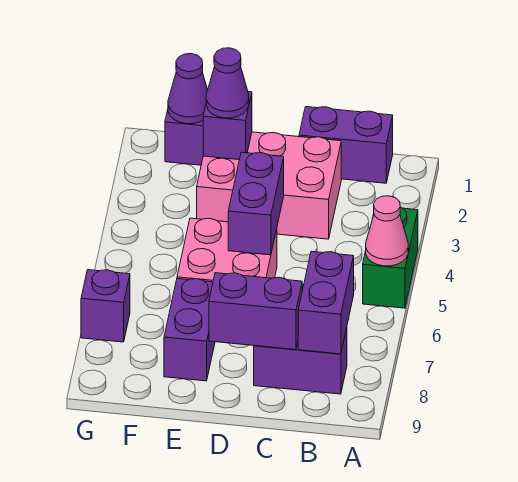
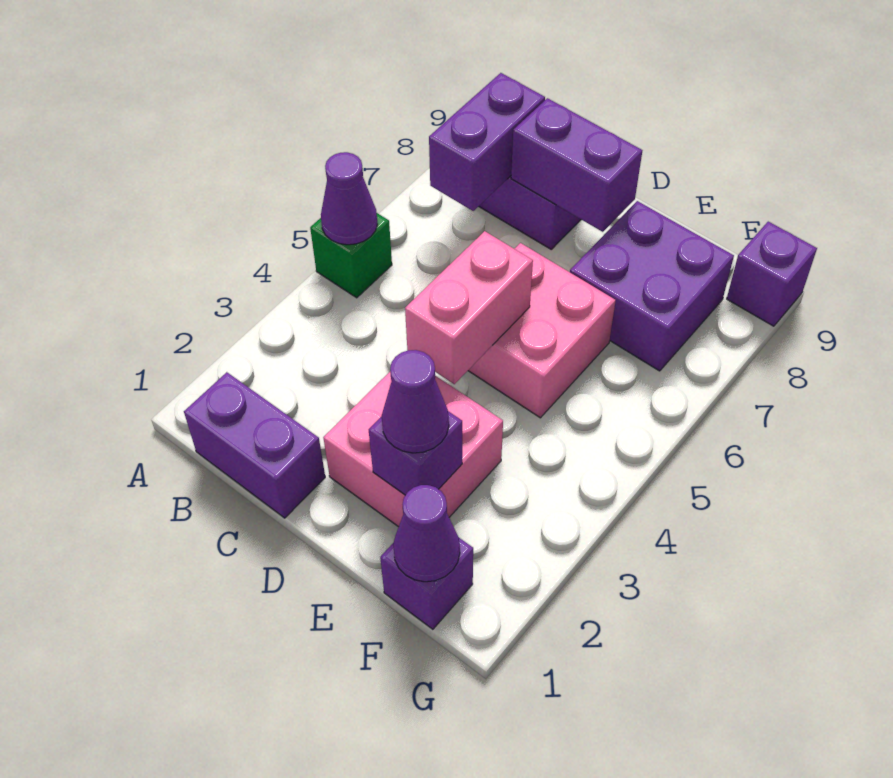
green 1x2 brick [363,207,418,308] -> green 1x1 brick [310,213,392,298]
pink 1x1 cone [366,196,408,266] -> purple 1x1 cone [321,152,377,245]
pink 2x3 brick [197,132,341,239] -> pink 2x2 brick [323,372,503,527]
purple 1x2 brick [228,152,284,255] -> pink 1x2 brick [405,231,533,384]
purple 1x2 brick [164,278,215,381] -> purple 2x2 brick [570,201,734,371]
purple 1x1 brick [81,270,130,342] -> purple 1x1 brick moved to [727,222,817,326]

